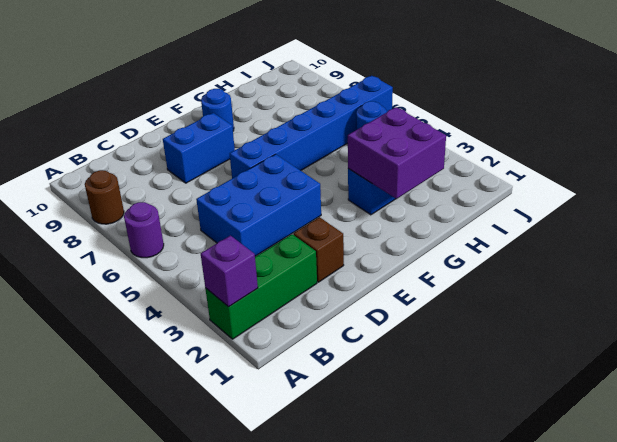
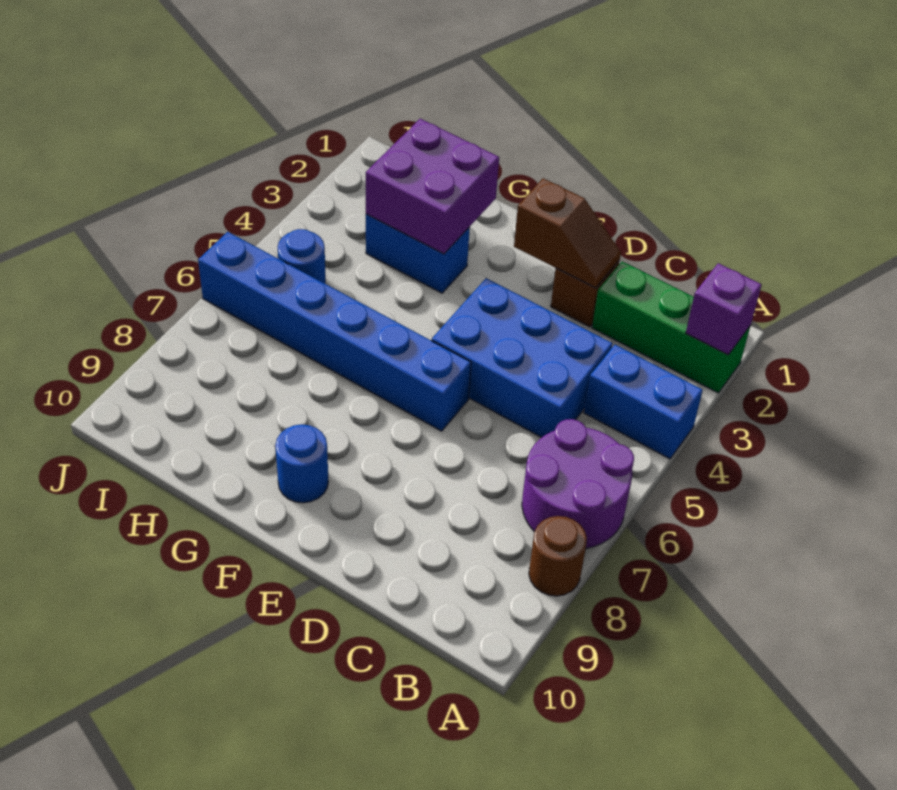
purple 1x1 round brick [124,202,164,258] -> purple 2x2 round brick [522,419,634,548]
none -> brown 1x2 slope [514,178,621,288]
blue 1x2 brick [163,113,235,183] -> blue 1x2 brick moved to [584,345,703,459]

